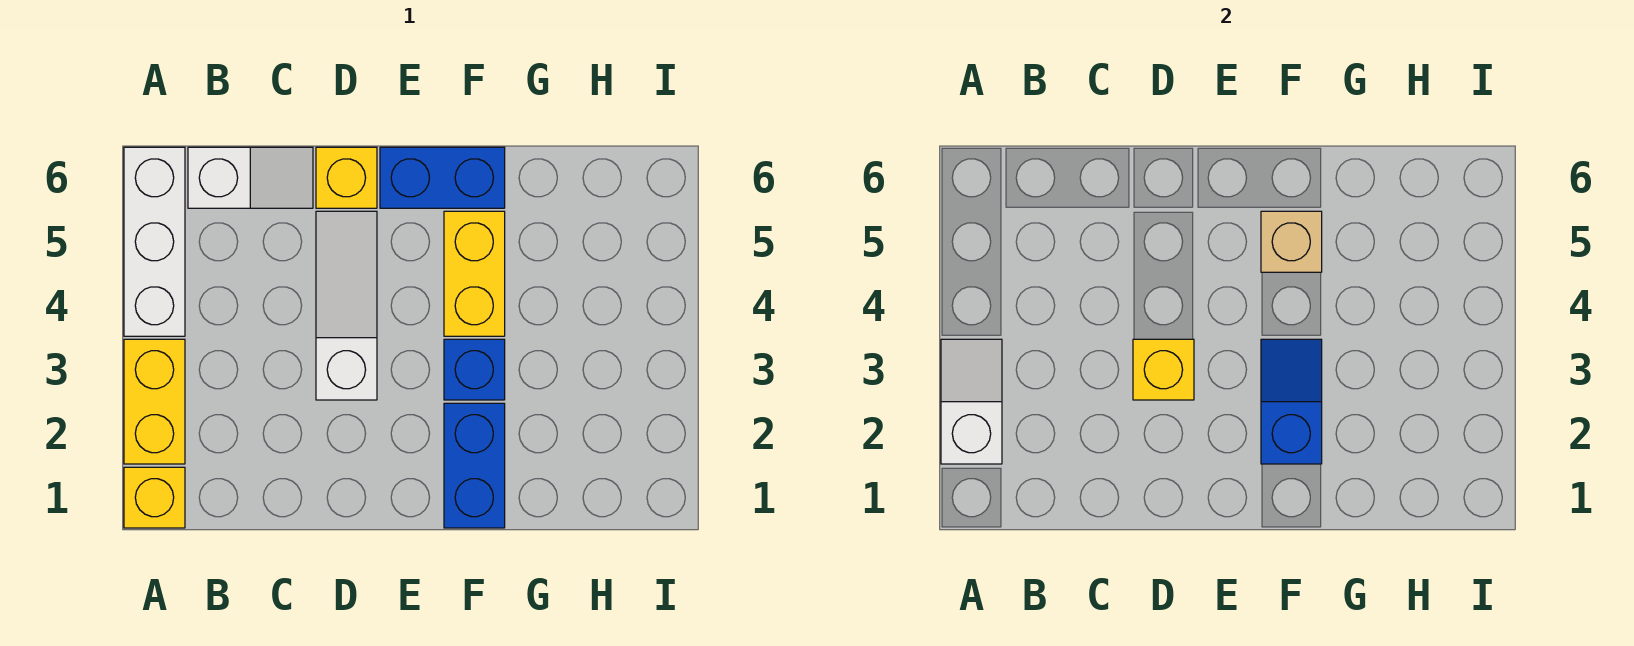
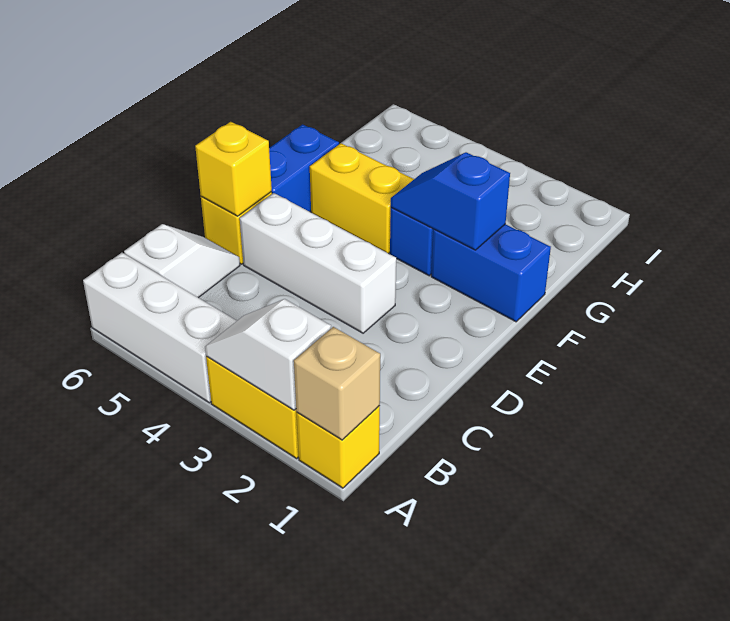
white 1x3 slope [316,211,377,400] -> white 1x3 brick [240,193,396,333]
yellow 1x1 brick [1133,339,1194,400] -> yellow 1x1 brick moved to [195,122,272,216]
tan 1x1 brick [1261,211,1322,272] -> tan 1x1 brick moved to [294,327,380,440]

